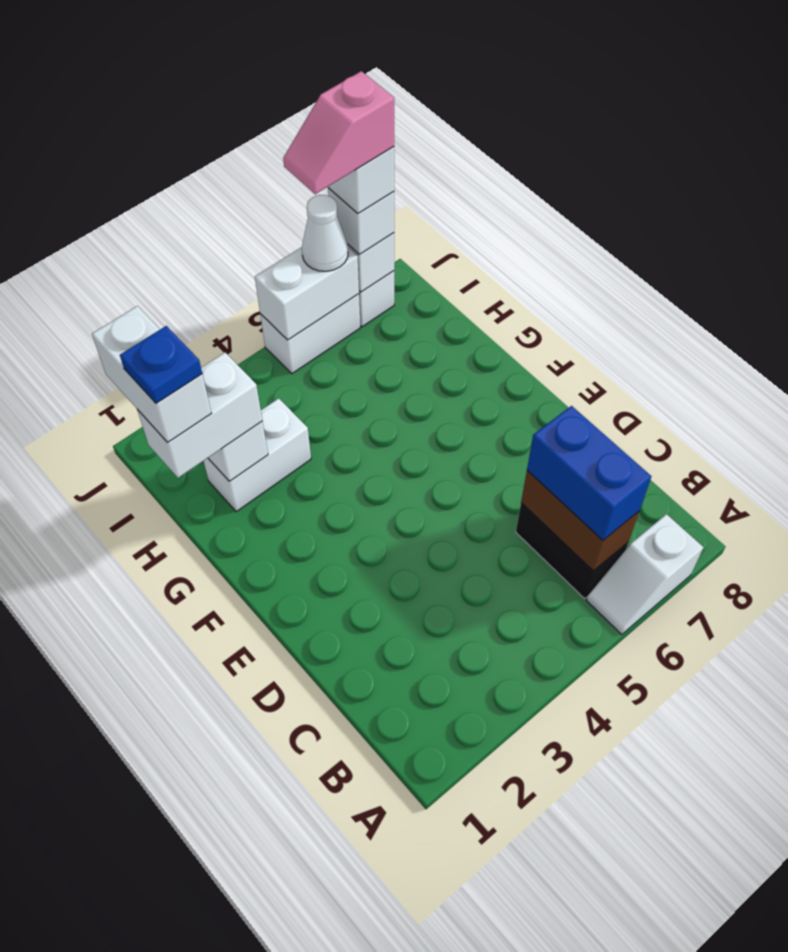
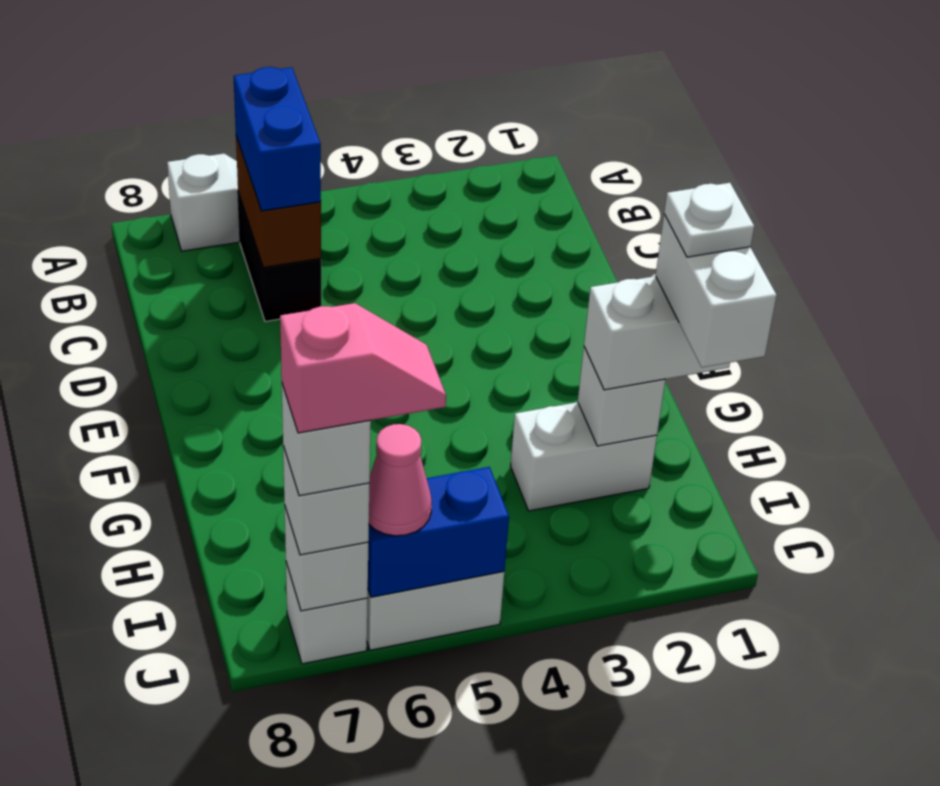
blue 1x1 plate [120,326,202,403] -> white 1x1 plate [664,183,754,257]
white 1x2 brick [255,247,359,340] -> blue 1x2 brick [368,467,509,597]
white 1x1 cone [302,195,348,271] -> pink 1x1 cone [369,424,432,536]

